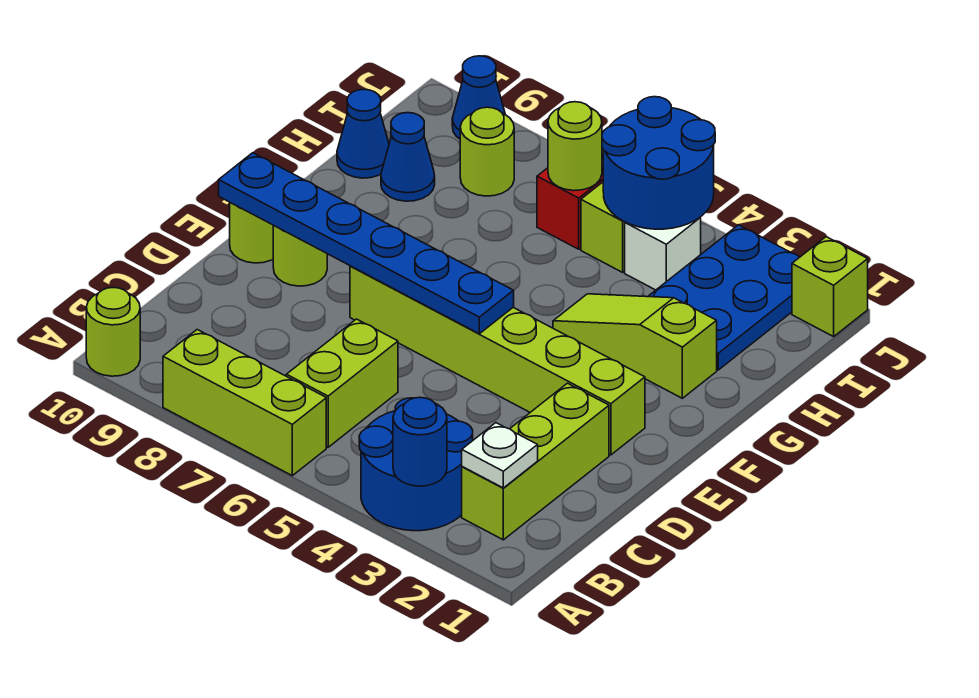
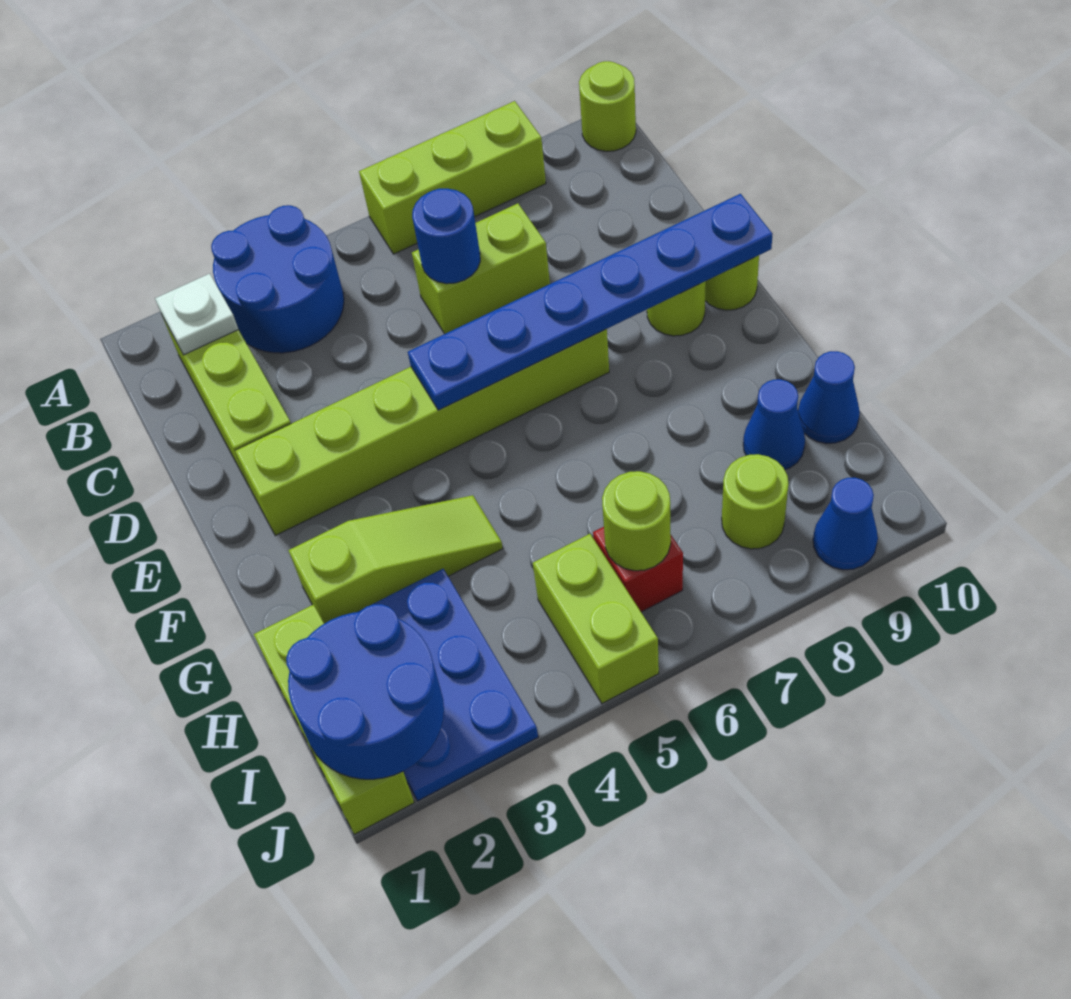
blue 1x1 round brick [393,397,447,486] -> blue 1x1 round brick moved to [412,189,480,284]
lime 1x2 brick [286,319,398,447] -> lime 1x2 brick turned to [412,203,550,334]
white 1x1 brick [625,218,701,290] -> none
blue 2x2 round brick [602,97,715,229] -> blue 2x2 round brick moved to [286,604,444,779]
lime 1x1 brick [792,237,868,337] -> lime 1x3 brick [254,605,414,835]

